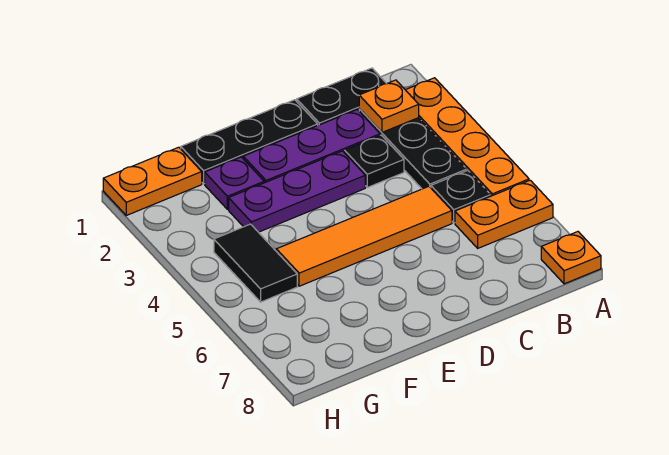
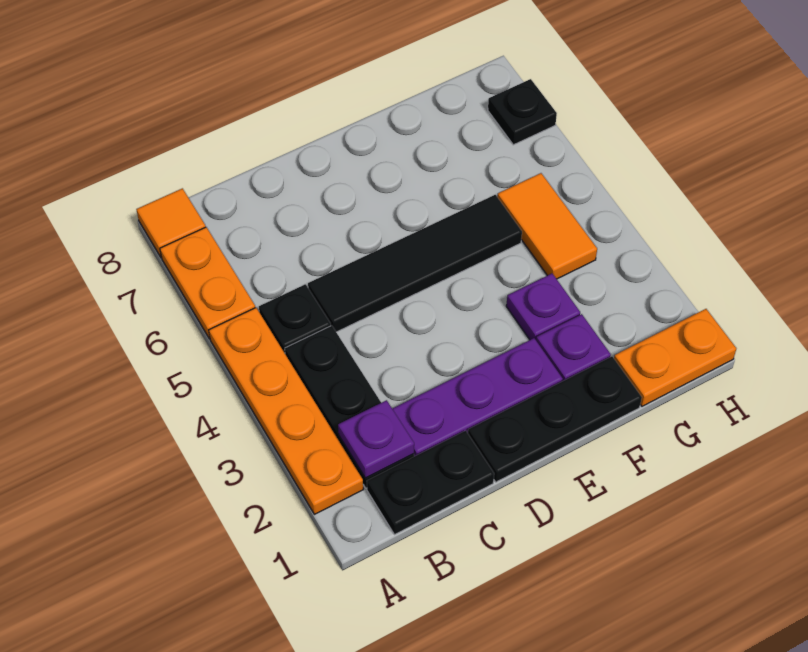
orange 1x2 plate [455,180,553,248] -> orange 1x2 plate turned to [160,227,255,339]
orange 1x1 plate [541,232,601,284] -> orange 1x1 tile [136,188,206,258]
orange 1x1 plate [359,80,419,132] -> purple 1x1 plate [338,400,414,478]
black 1x1 plate [344,135,404,187] -> black 1x1 plate moved to [488,79,557,145]
orange 1x4 tile [276,186,452,286] -> black 1x4 tile [308,195,522,332]
purple 1x3 plate [229,151,365,232] -> purple 1x1 plate [506,273,580,340]
black 1x2 tile [214,224,297,302] -> orange 1x2 tile [497,173,597,279]

